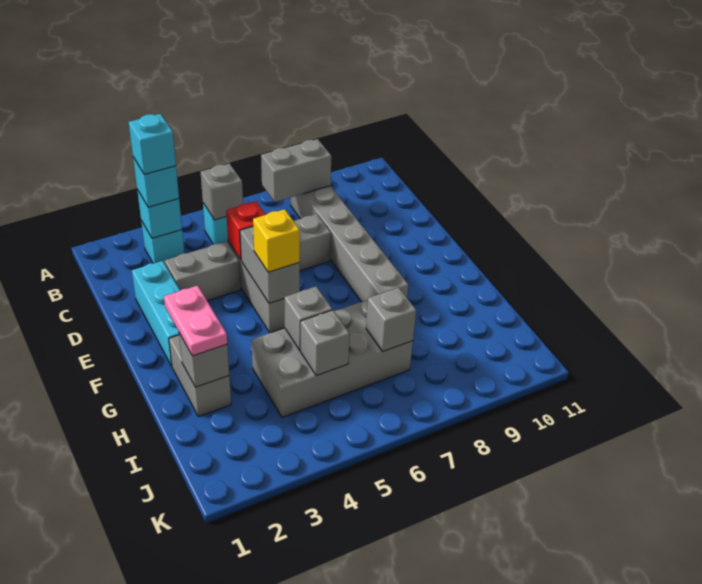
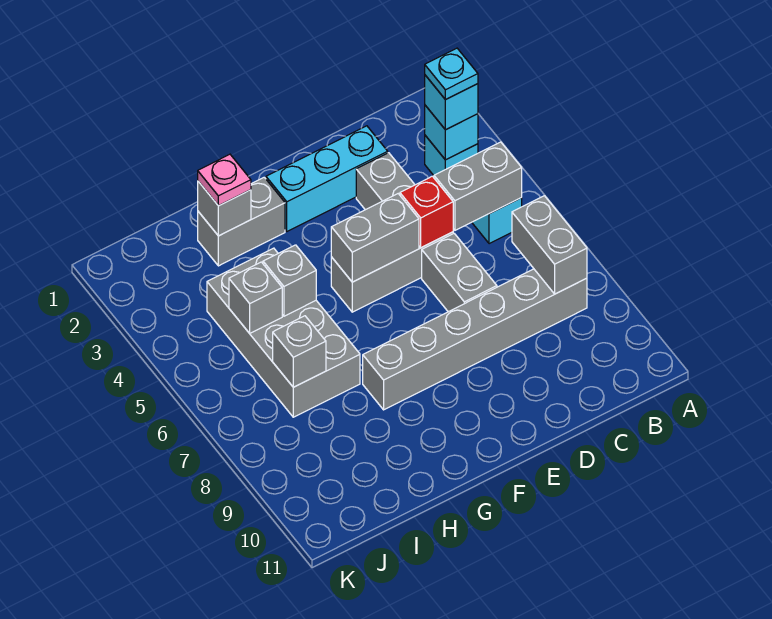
cyan 1x1 brick [129,114,176,174] -> cyan 1x1 plate [425,48,478,100]
grey 1x1 brick [201,163,243,220] -> grey 1x2 brick [434,142,522,230]
yellow 1x1 brick [253,209,300,272] -> none
pink 1x2 plate [164,286,227,356] -> pink 1x1 plate [198,154,251,206]

